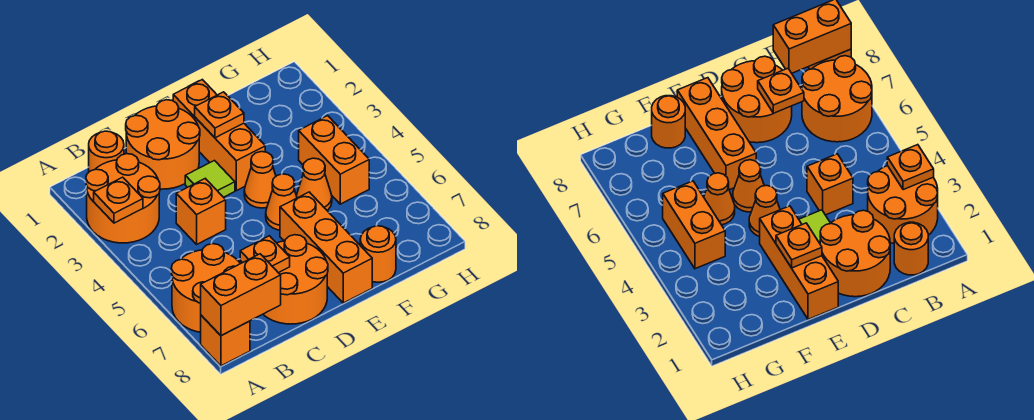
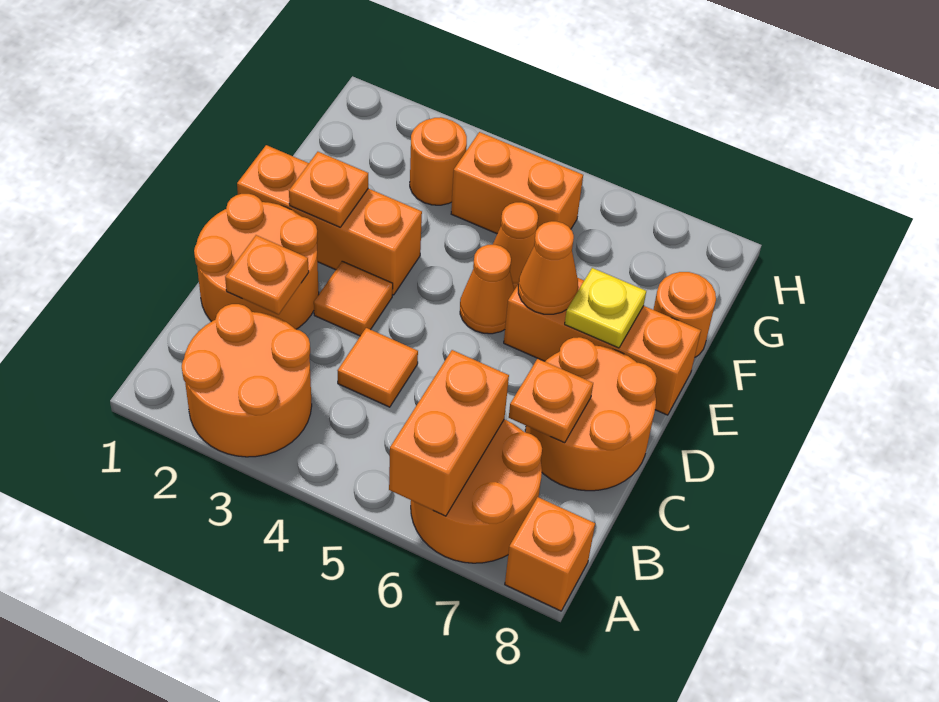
orange 1x1 plate [94,177,143,223] -> orange 1x1 plate moved to [225,235,309,315]
orange 1x2 brick [201,254,281,336] -> orange 1x2 brick moved to [389,350,509,516]
orange 1x1 round brick [89,131,124,172] -> orange 1x1 round brick moved to [410,117,467,205]
orange 1x1 brick [176,179,226,244] -> orange 1x1 tile [338,328,418,407]
lime 1x1 tile [185,161,235,197] -> orange 1x1 tile [314,261,393,336]
orange 1x1 cone [244,152,276,208] -> orange 1x1 cone moved to [518,221,578,314]
none -> yellow 1x1 plate [565,268,646,348]

